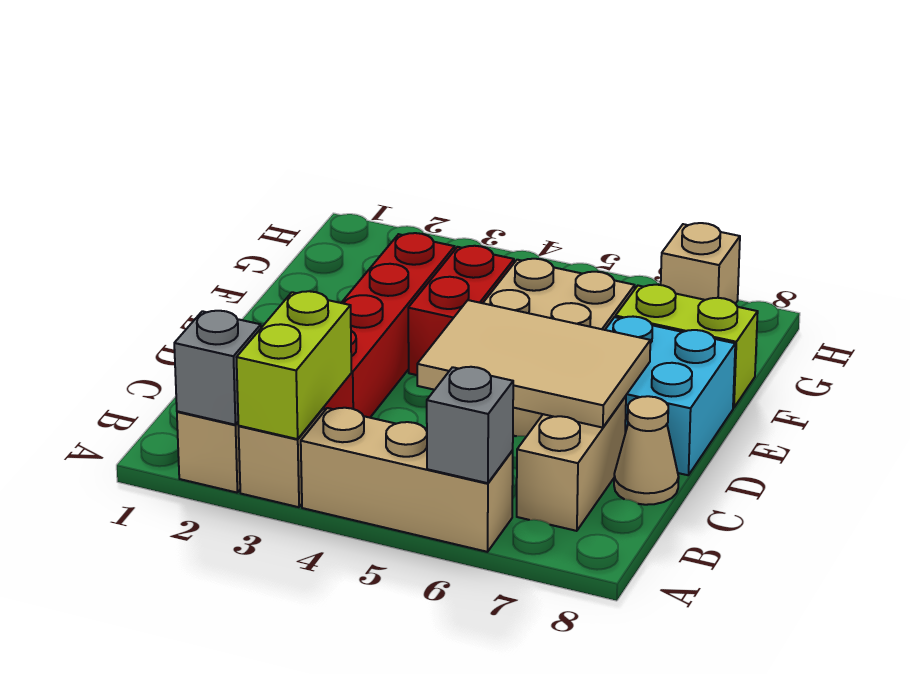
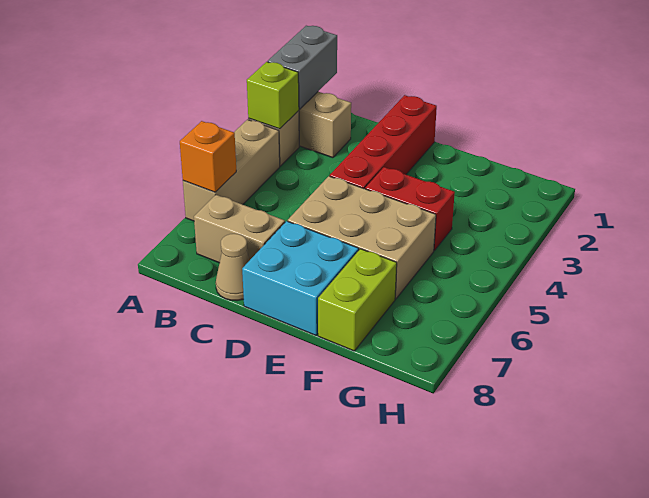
grey 1x1 brick [174,311,261,425] -> grey 1x2 brick [268,26,337,109]
lime 1x2 brick [237,291,351,439] -> lime 1x1 brick [247,62,299,129]
grey 1x1 brick [427,367,513,483] -> orange 1x1 brick [180,121,236,192]
red 1x4 brick [324,233,455,418] -> red 1x4 brick turned to [330,95,437,189]
tan 2x3 tile [417,300,650,428] -> none
tan 1x1 brick [661,223,740,304] -> none

